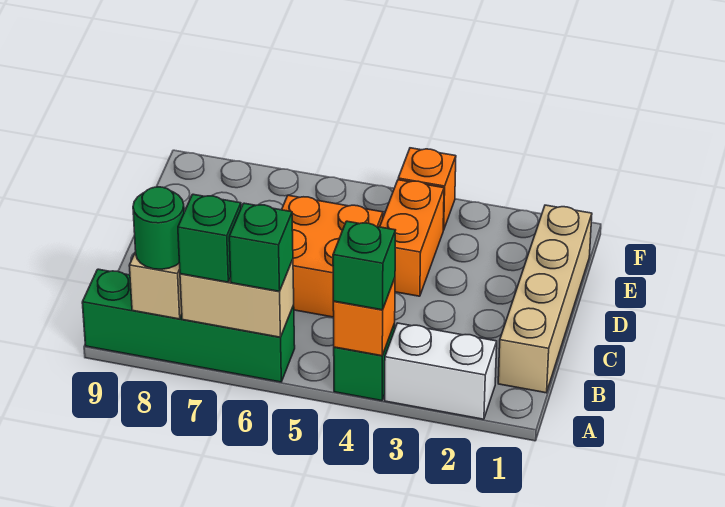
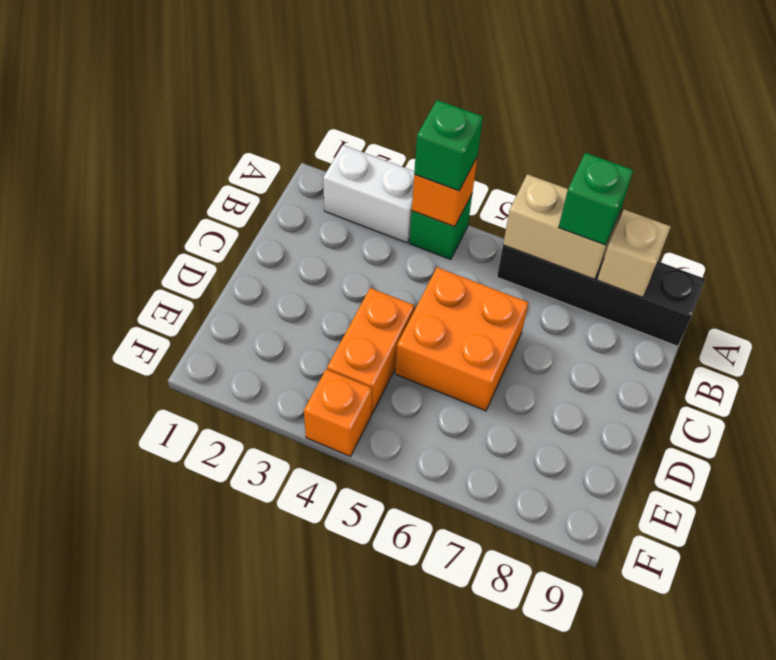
green 1x4 brick [82,269,295,382] -> black 1x4 brick [497,245,705,346]
green 1x1 brick [229,203,293,291] -> none
green 1x1 round brick [133,187,184,269] -> none
tan 1x4 brick [498,205,592,393] -> none

